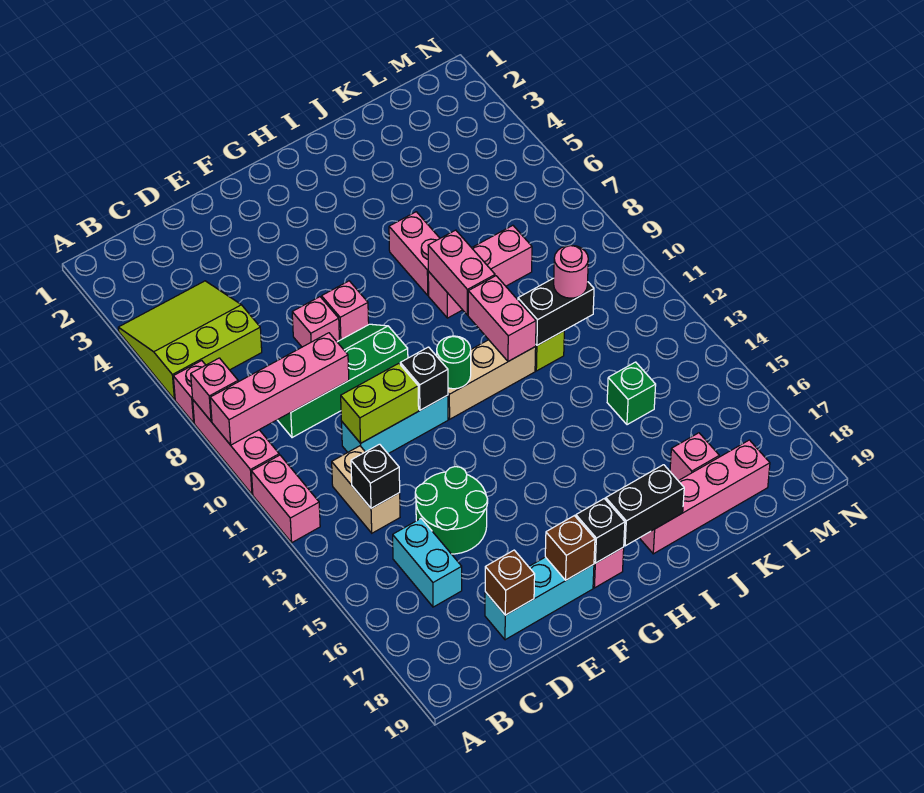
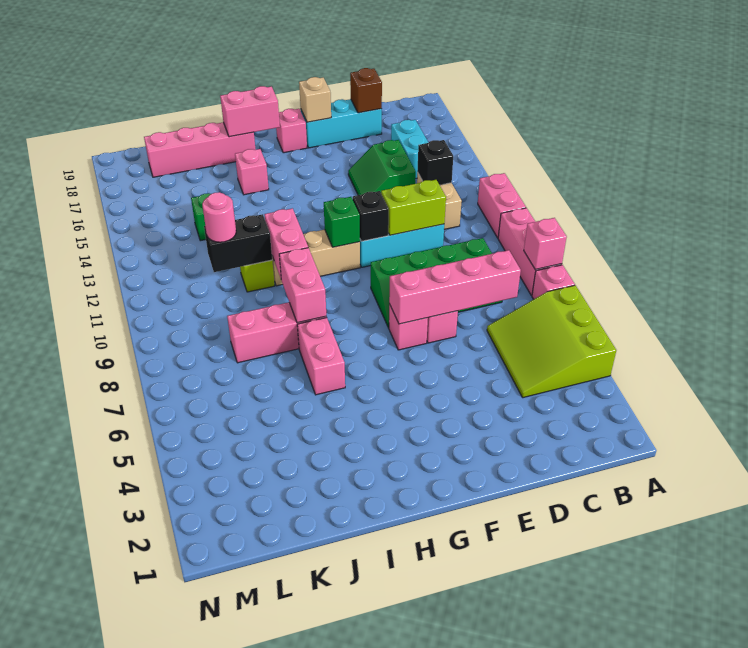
lime 3x3 slope [118,281,262,400] -> lime 3x3 slope turned to [487,285,616,398]
pink 1x4 brick [210,333,349,445] -> pink 1x4 brick moved to [389,250,521,324]
green 2x2 round brick [415,467,488,554] -> green 2x2 slope [348,140,416,195]
brown 1x1 brick [545,516,595,580] -> tan 1x1 brick [299,77,331,122]
green 1x1 round brick [437,336,471,389] -> green 1x1 brick [324,197,360,247]
black 1x1 brick [576,499,625,563] -> none
black 1x2 brick [606,465,684,546] -> pink 1x2 brick [220,86,280,137]
pink 1x1 brick [670,433,719,481] -> pink 1x1 brick moved to [235,149,269,195]

